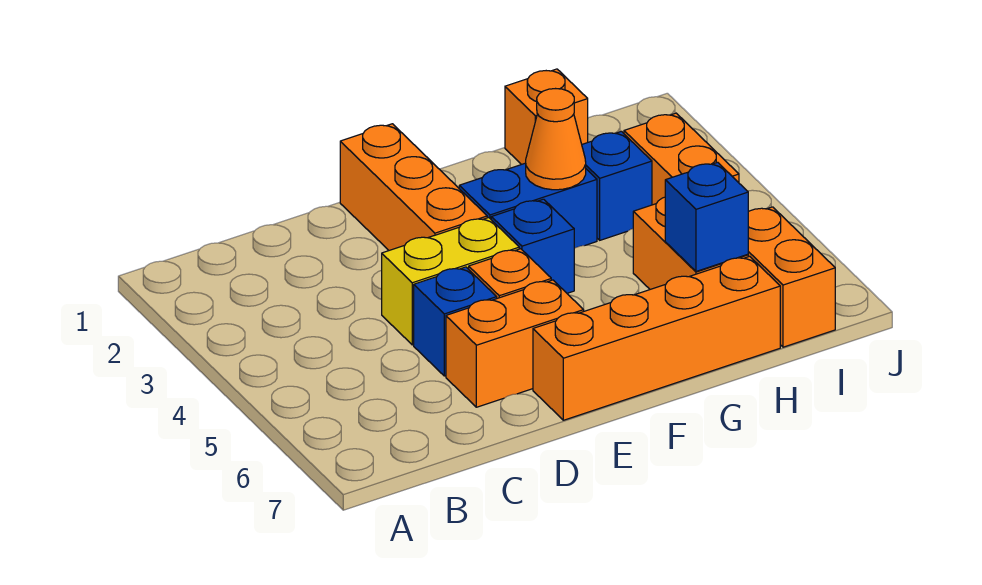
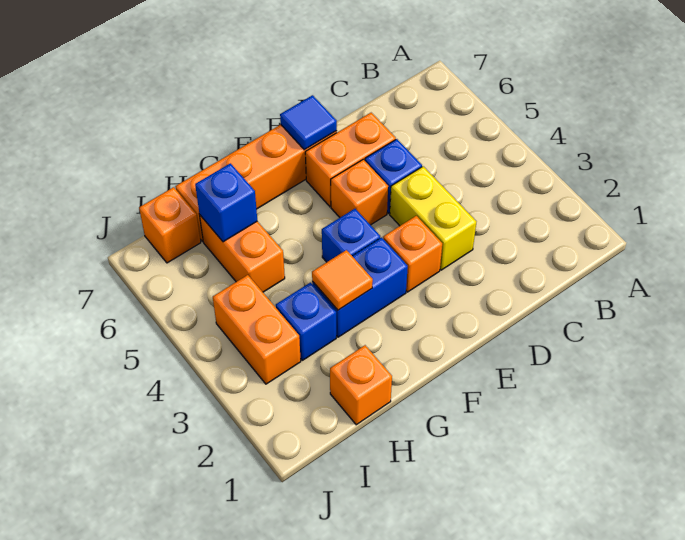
yellow 1x2 brick [382,218,519,345] -> yellow 1x2 brick turned to [390,166,476,270]
orange 1x3 brick [340,124,487,250] -> orange 1x1 brick [383,216,442,292]
none -> blue 1x1 tile [280,95,337,150]
orange 1x1 cone [526,89,586,190] -> orange 1x1 tile [312,250,373,310]
orange 1x2 brick [748,207,835,347] -> orange 1x1 brick [139,187,201,263]

